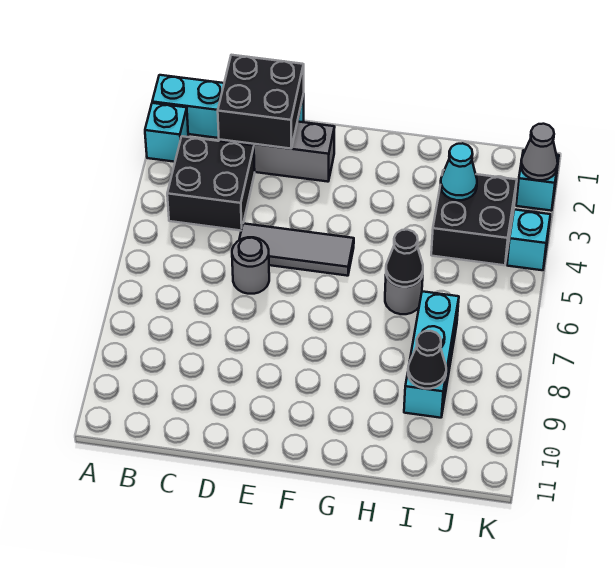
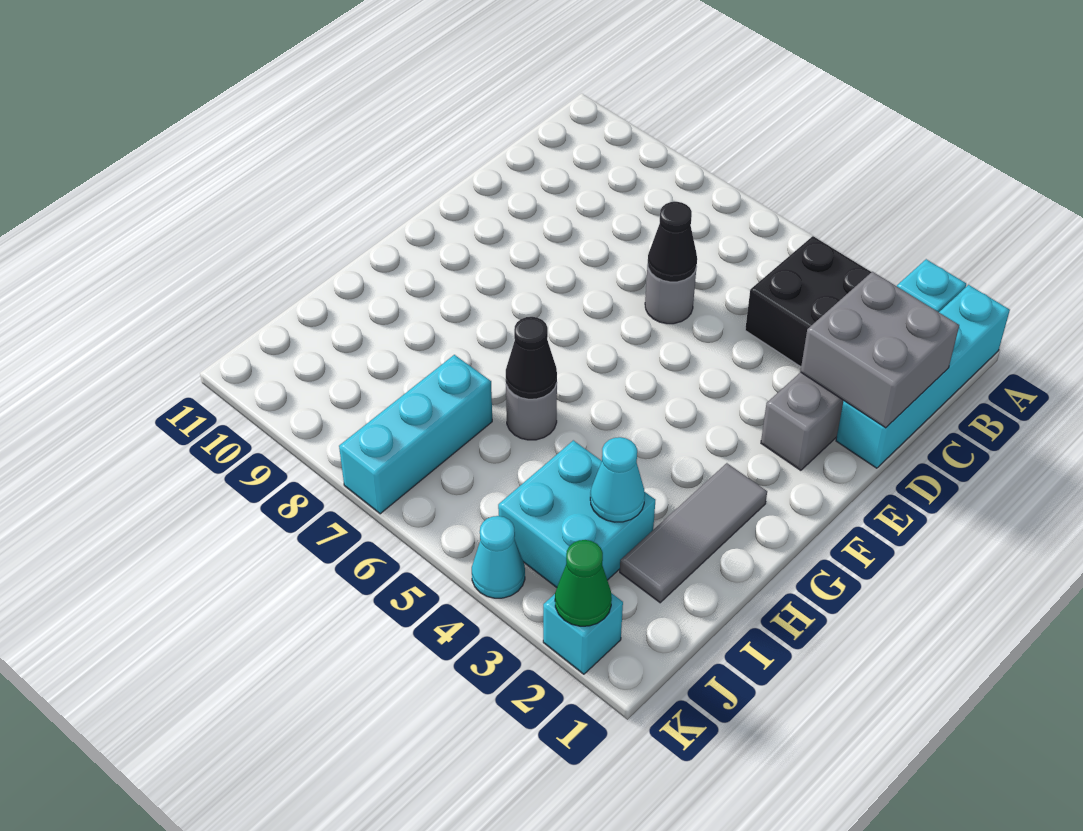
black 2x2 brick [218,55,304,149] -> grey 2x2 brick [801,272,959,428]
grey 1x3 tile [239,223,354,276] -> grey 1x3 tile moved to [620,463,767,603]
black 2x2 brick [431,170,517,265] -> cyan 2x2 brick [498,440,655,587]
cyan 1x3 brick [404,291,459,418] -> cyan 1x3 brick turned to [339,355,492,514]
black 1x1 cone [408,331,446,389] -> black 1x1 cone moved to [648,202,697,282]
grey 1x1 cone [521,124,558,180] -> green 1x1 cone [555,540,612,626]
cyan 1x1 brick [507,210,550,270] -> cyan 1x1 cone [472,516,525,598]

